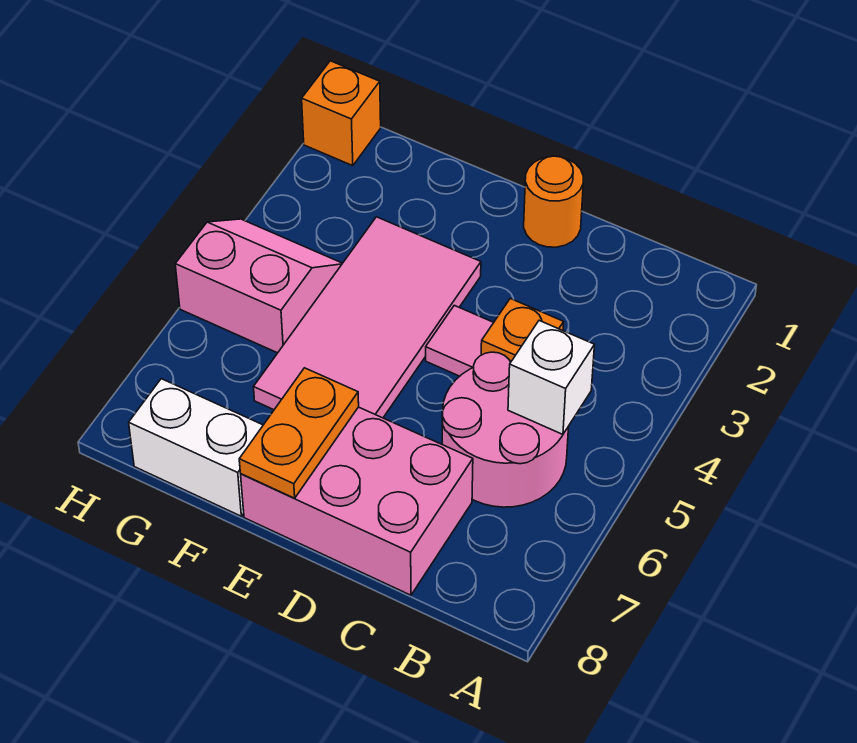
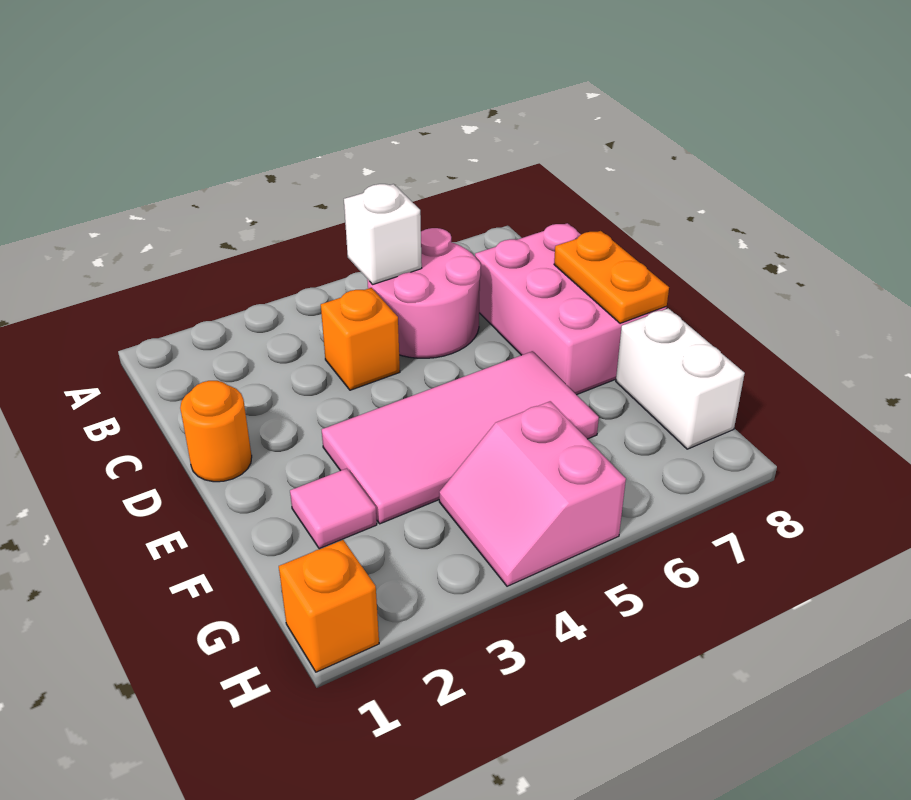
pink 1x1 tile [426,305,494,376] -> pink 1x1 tile moved to [290,468,377,549]
orange 1x2 plate [239,368,359,498] -> orange 1x2 plate turned to [554,231,669,323]

